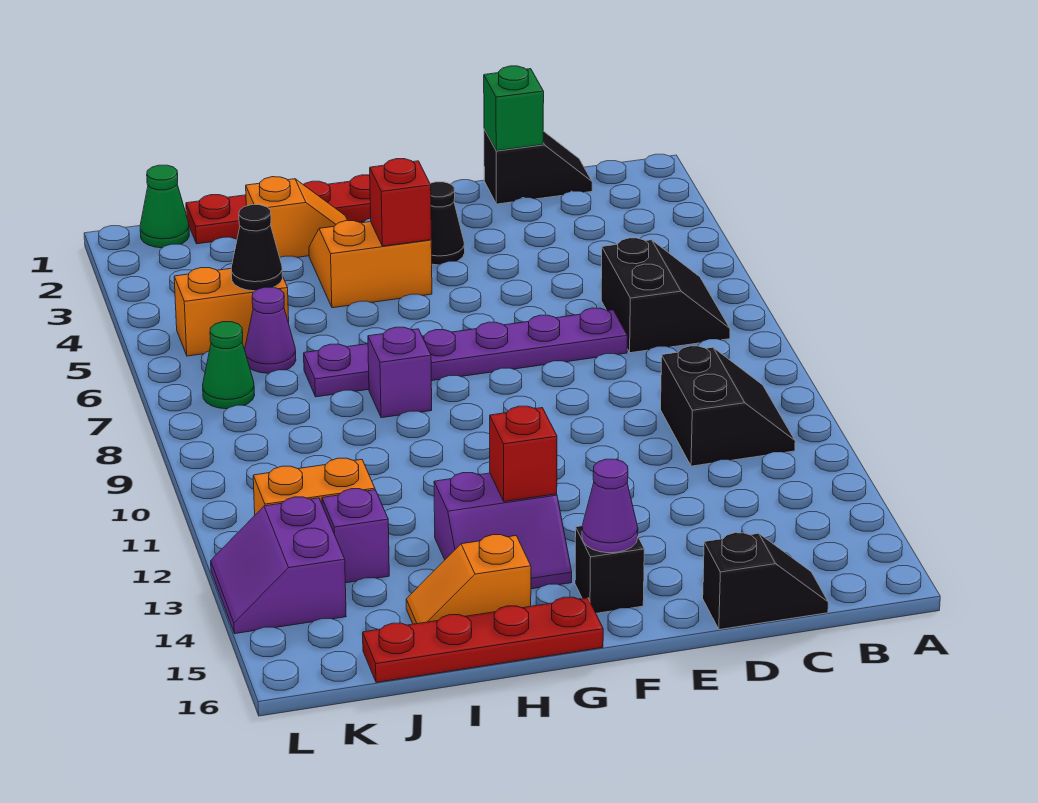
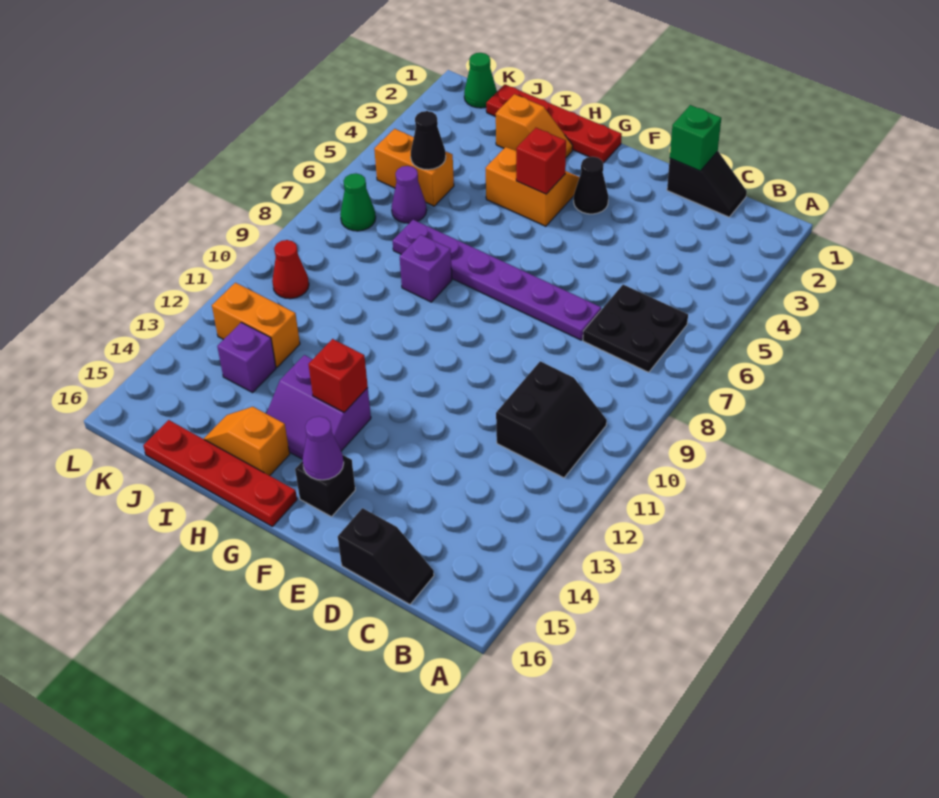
black 2x2 slope [601,238,730,353] -> black 2x2 plate [583,285,688,372]
none -> red 1x1 cone [272,240,309,299]
purple 2x2 slope [211,497,346,634] -> none

